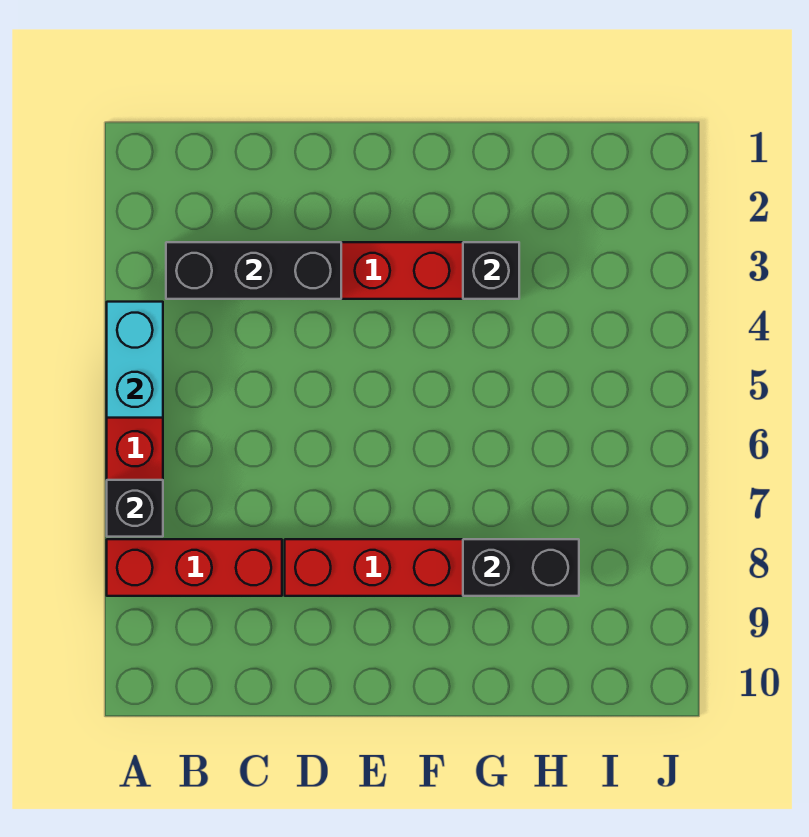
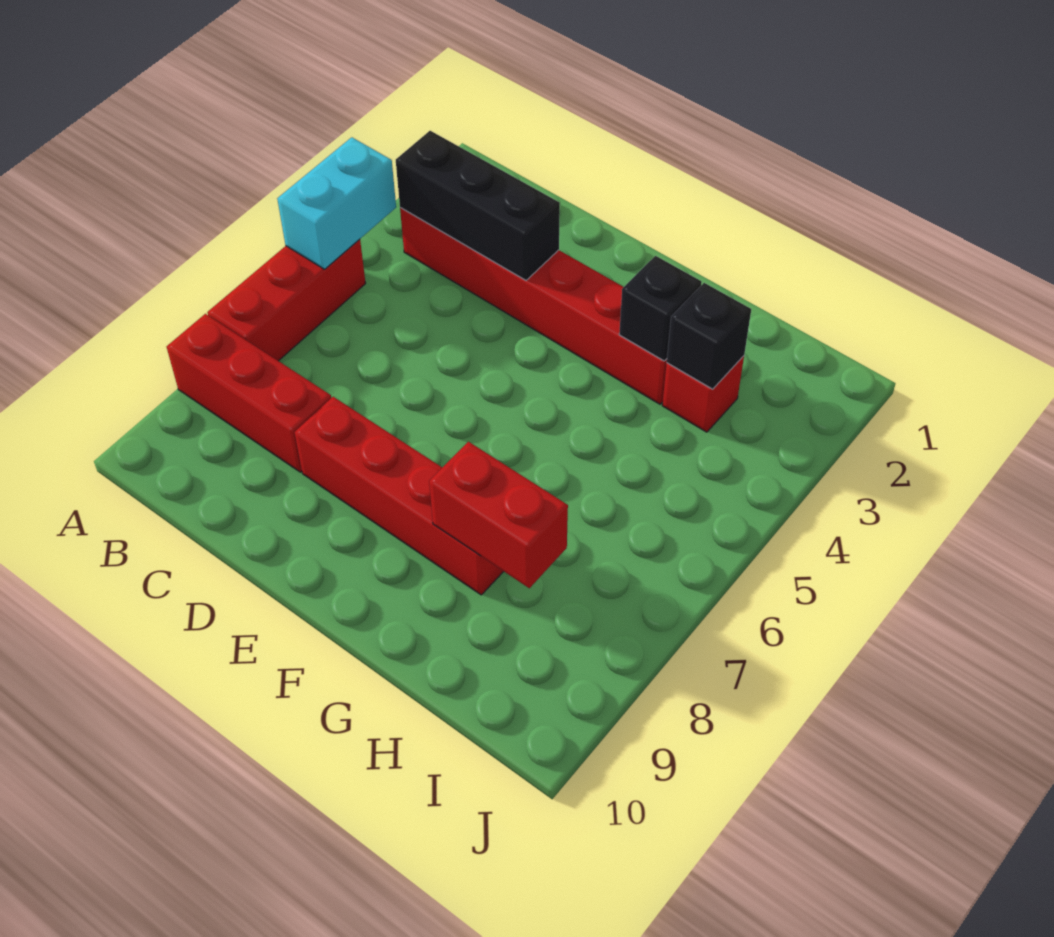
black 1x1 brick [107,480,163,537] -> black 1x1 brick moved to [667,283,751,389]
black 1x2 brick [463,539,579,596] -> red 1x2 brick [429,442,568,588]
none -> red 1x1 brick [662,356,744,432]

